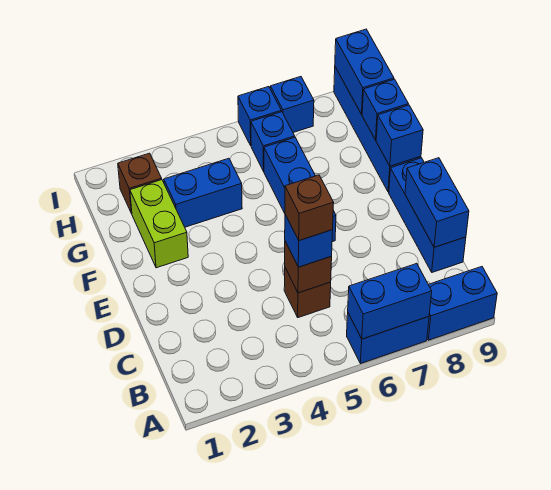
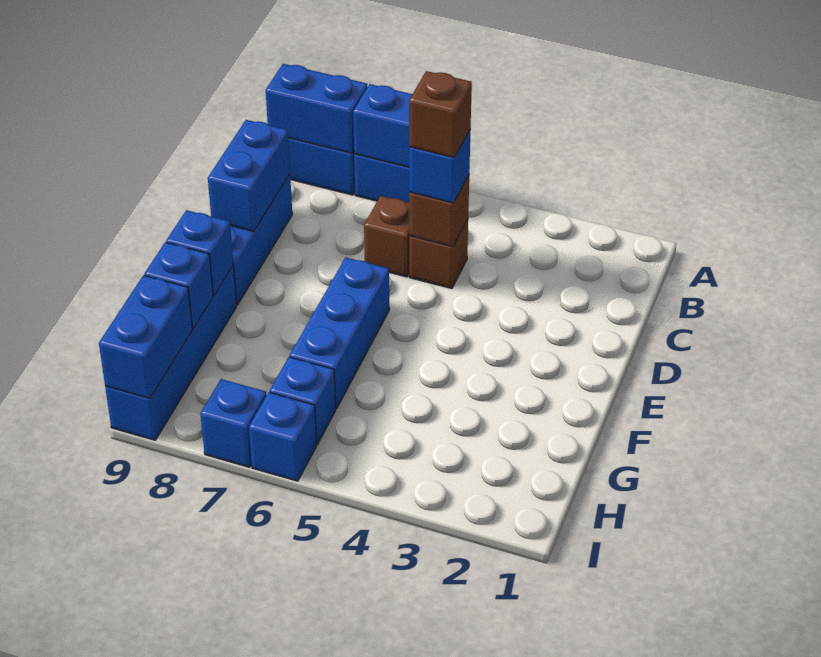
lime 1x2 brick [130,180,188,268] -> none
blue 1x2 brick [164,158,242,227] -> blue 1x2 brick moved to [266,64,367,153]
brown 1x1 brick [118,153,162,214] -> brown 1x1 brick moved to [364,196,409,277]

